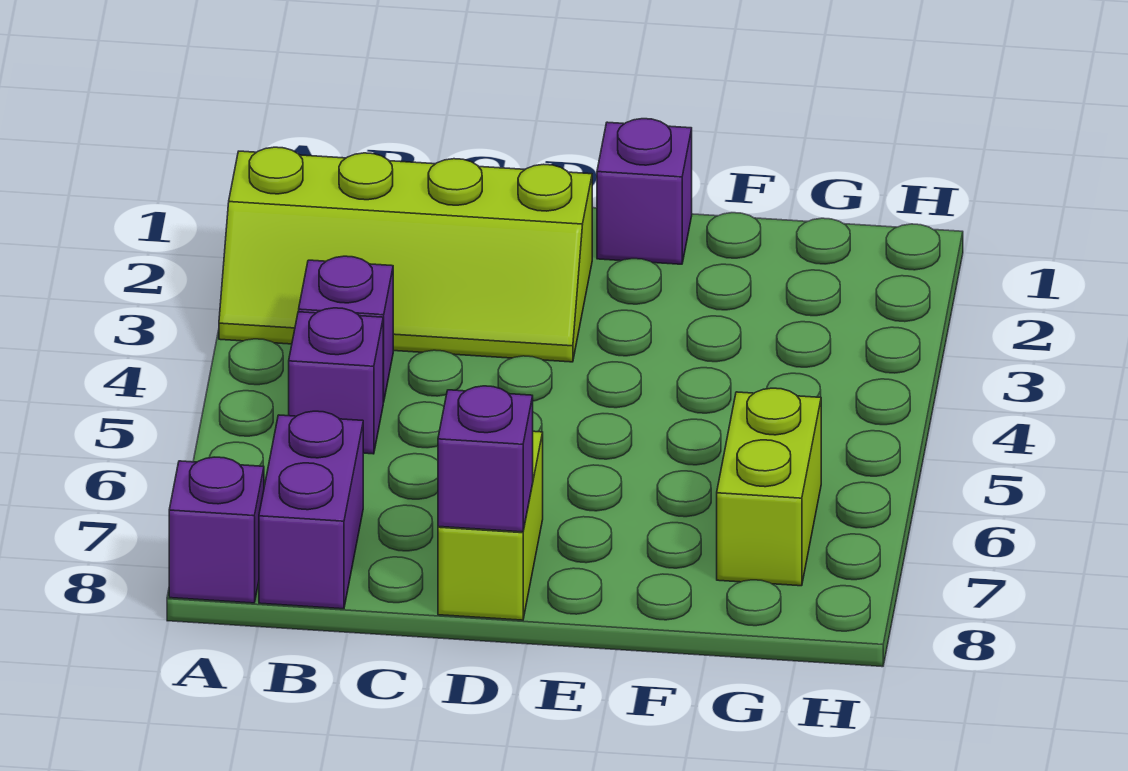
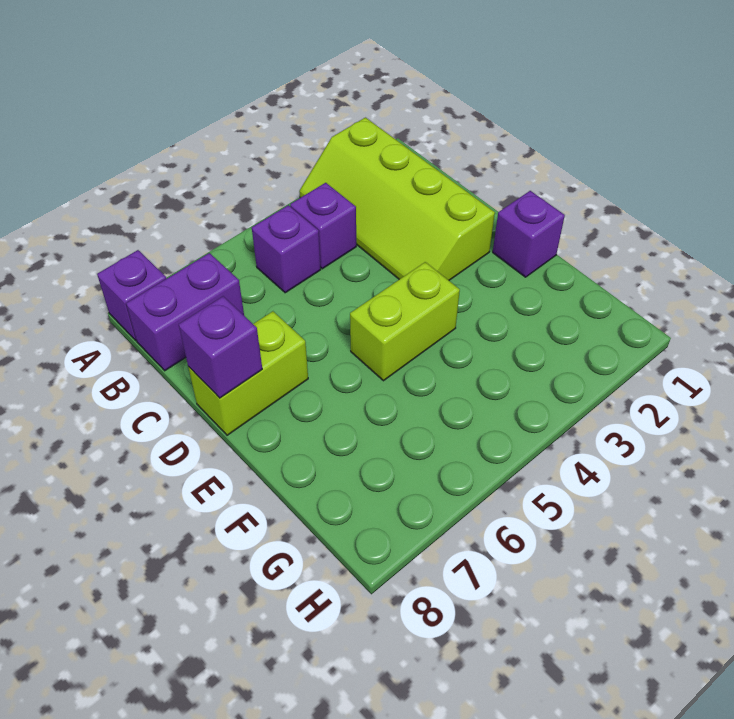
lime 1x2 brick [717,388,821,586] -> lime 1x2 brick moved to [350,262,460,381]

